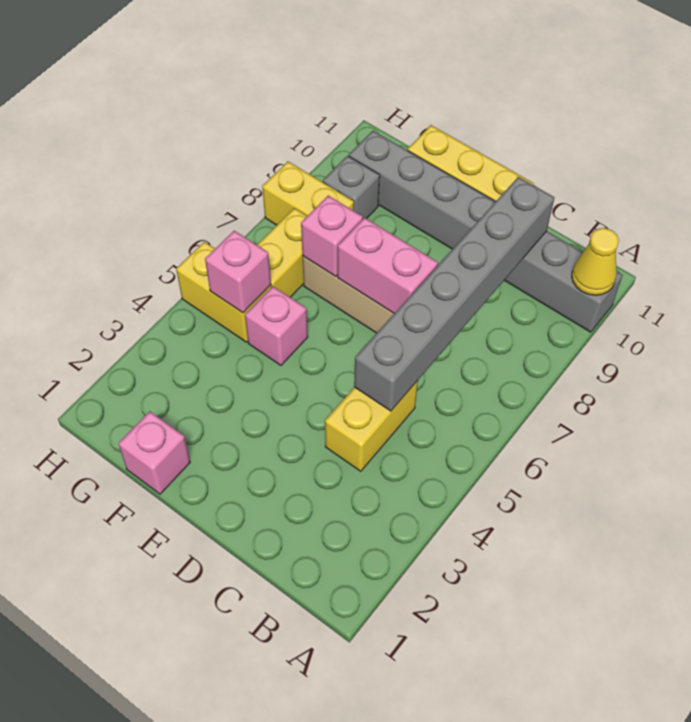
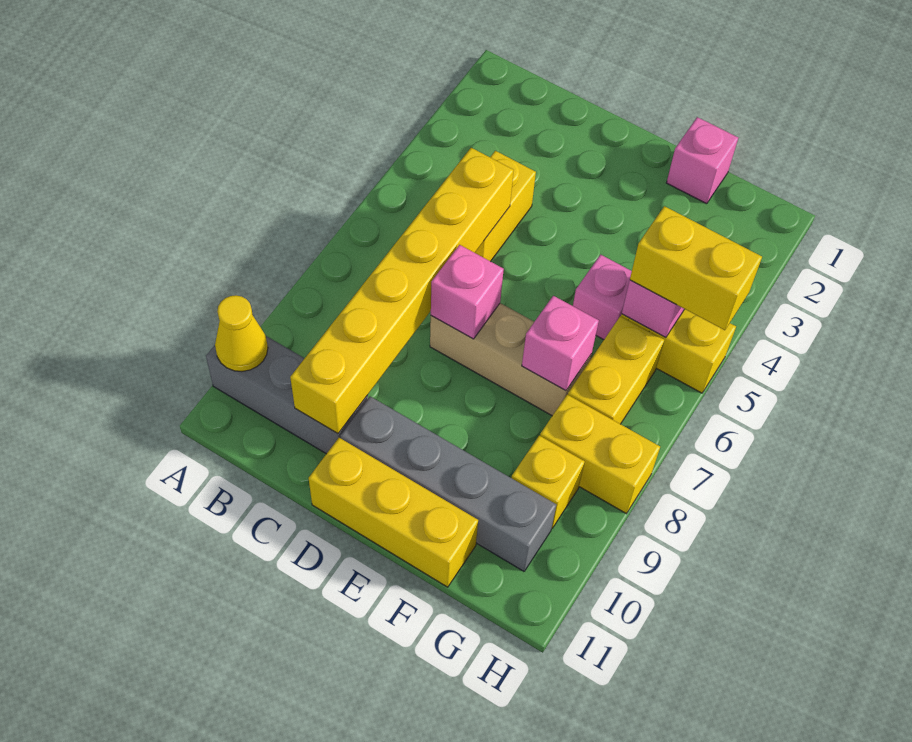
grey 1x6 brick [354,177,554,411] -> yellow 1x6 brick [290,148,514,434]
pink 1x2 brick [338,218,438,313] -> pink 1x1 brick [431,245,504,339]
none -> yellow 1x2 brick [630,206,762,330]
grey 1x1 brick [323,156,380,219] -> yellow 1x1 brick [512,436,585,528]

